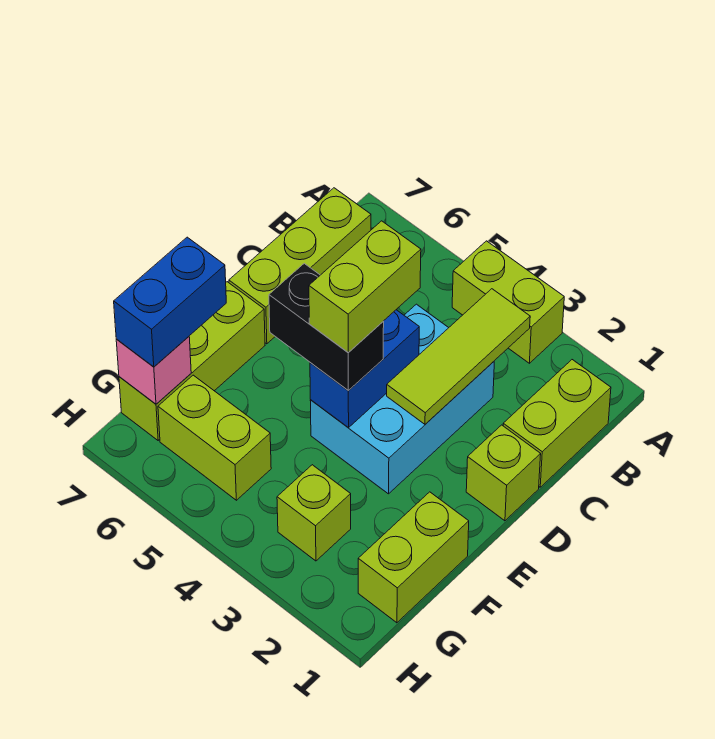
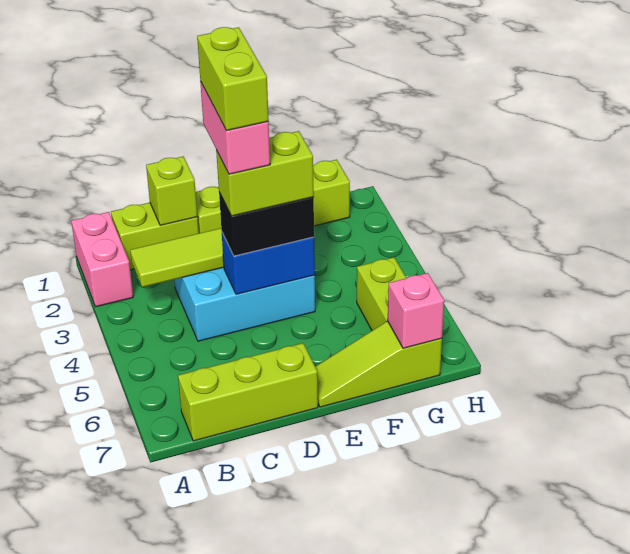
none -> pink 1x2 brick [71,212,133,307]
lime 1x2 brick [452,241,564,363] -> lime 1x2 brick moved to [197,27,269,131]
none -> pink 1x2 brick [200,81,270,174]
black 1x2 brick [269,264,384,391] -> black 1x2 brick turned to [219,192,314,256]
lime 1x3 brick [119,282,265,440] -> lime 1x3 slope [315,321,442,407]
blue 1x2 brick [114,237,226,367] -> none
lime 1x1 brick [277,465,351,561] -> lime 1x1 brick moved to [146,156,197,226]

